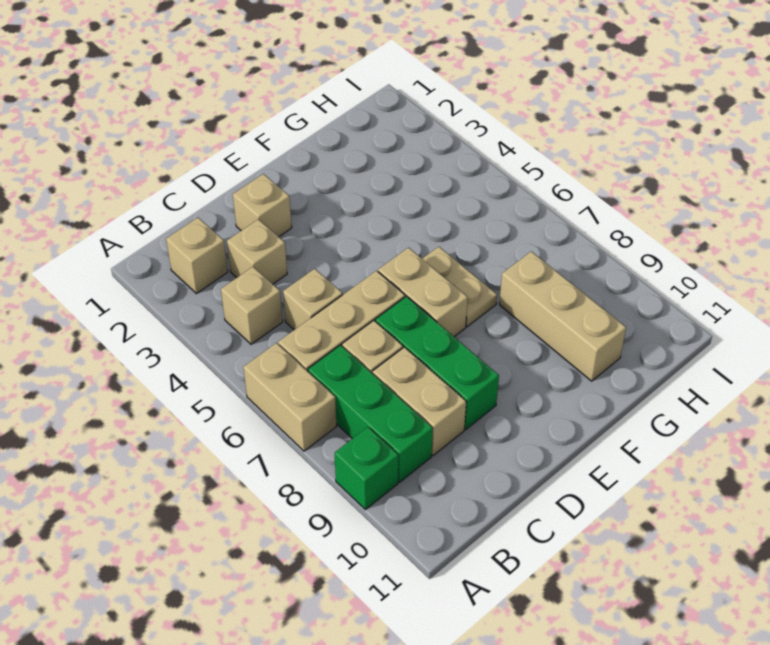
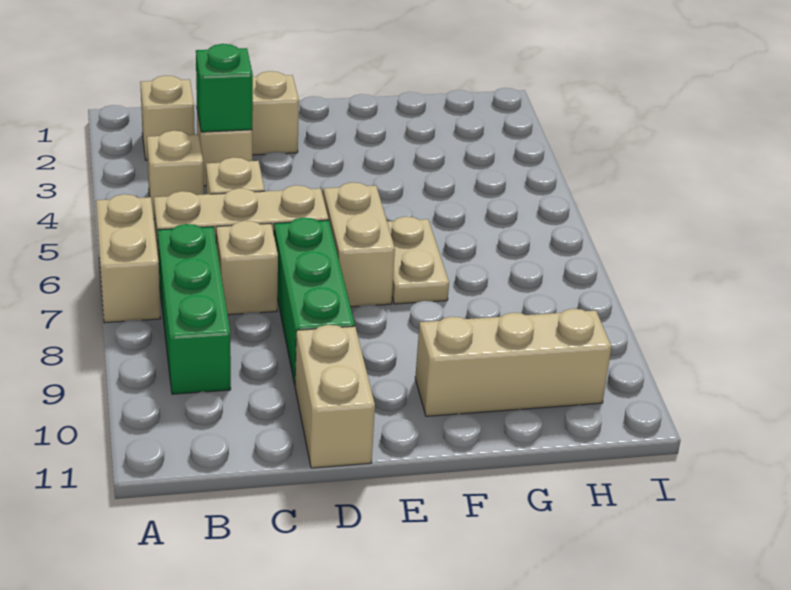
green 1x1 brick [335,427,398,510] -> green 1x1 brick moved to [196,44,253,132]
tan 1x2 brick [373,347,466,456] -> tan 1x2 brick moved to [295,325,375,468]
tan 1x3 brick [499,251,626,381] -> tan 1x3 brick turned to [415,309,612,416]

